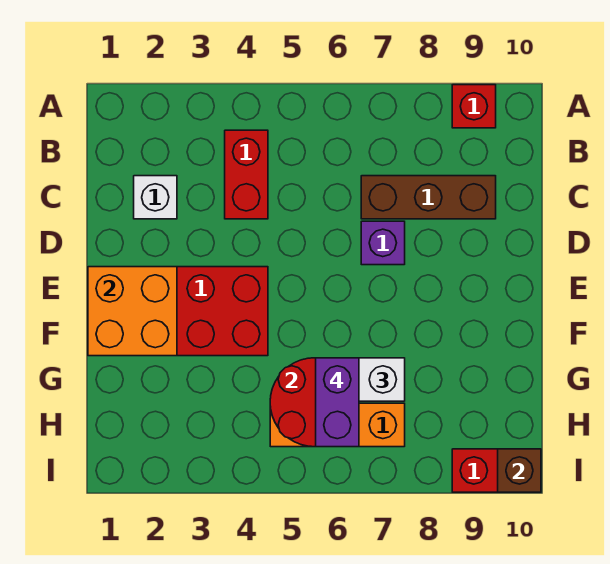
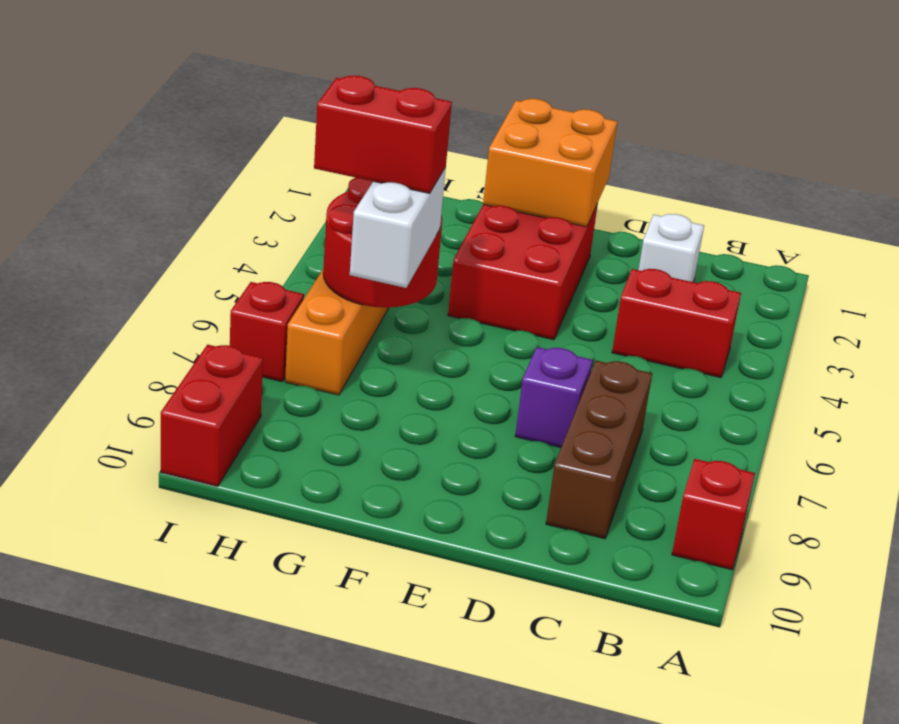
purple 1x2 brick [316,358,359,447] -> red 1x2 brick [314,76,452,193]
none -> red 1x1 brick [230,282,304,382]
brown 1x1 brick [498,449,541,492] -> none

